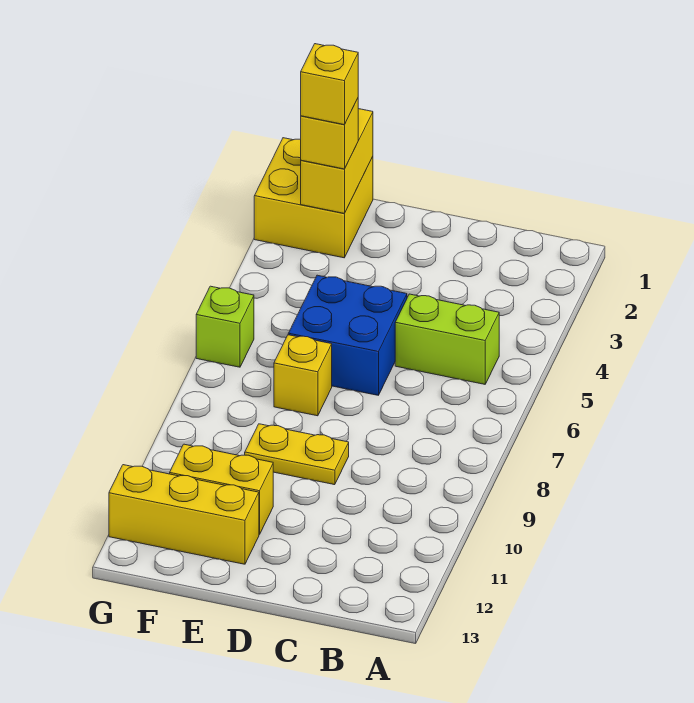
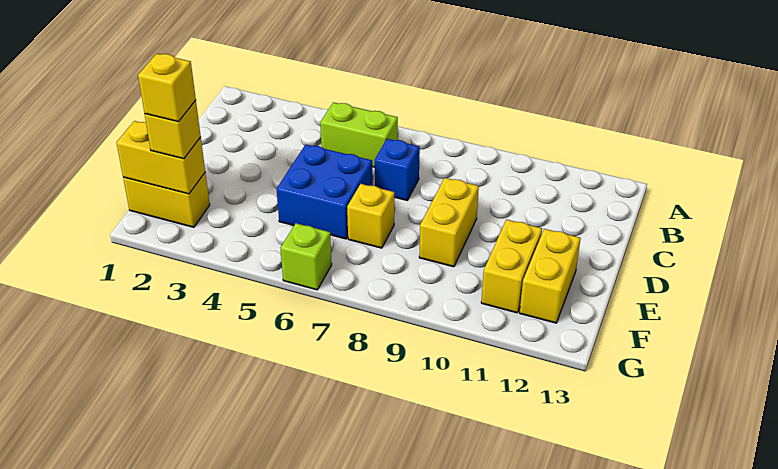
lime 1x2 brick [395,294,499,384] -> lime 1x2 brick turned to [320,102,398,167]
none -> blue 1x1 brick [375,139,420,200]
yellow 1x2 plate [245,424,349,485] -> yellow 1x2 brick [419,178,479,267]
yellow 1x3 brick [109,465,259,564] -> yellow 1x2 brick [520,229,581,323]
yellow 2x2 brick [254,138,373,258] -> yellow 1x2 brick [123,173,210,227]

